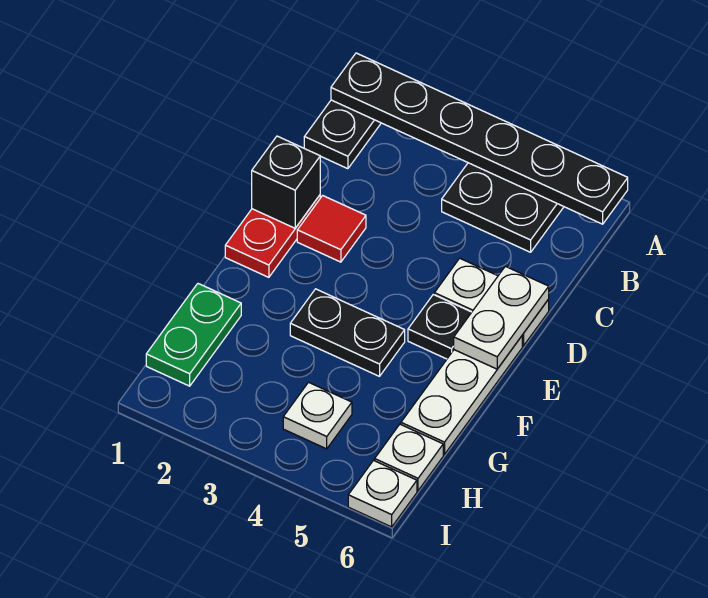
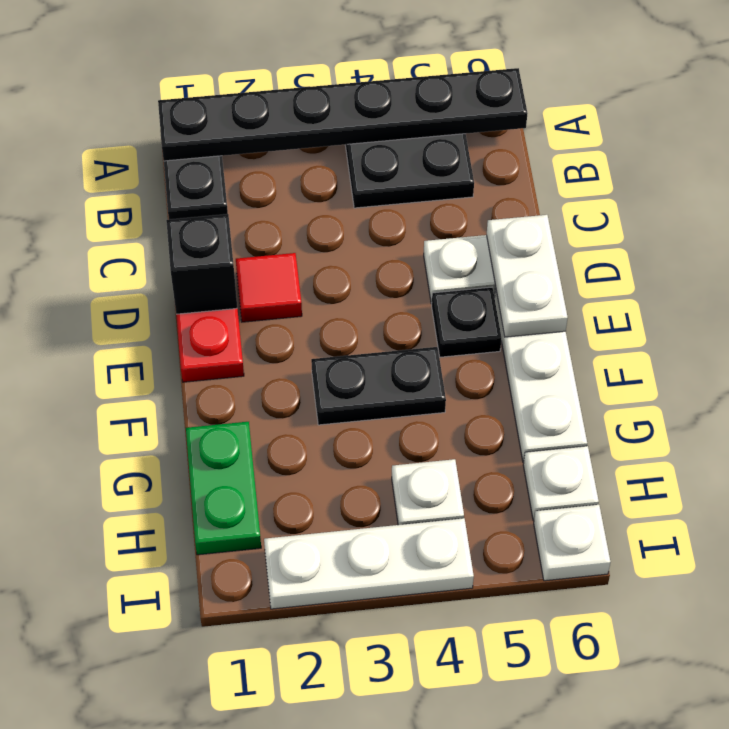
none -> white 1x3 plate [264,518,474,609]

